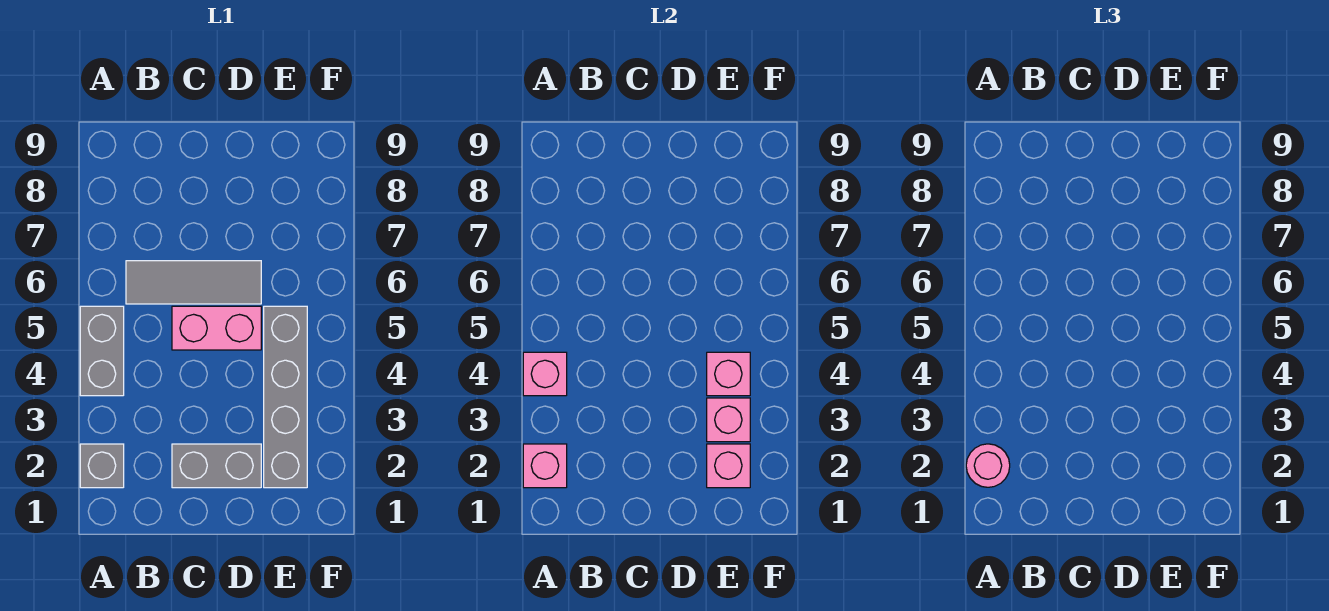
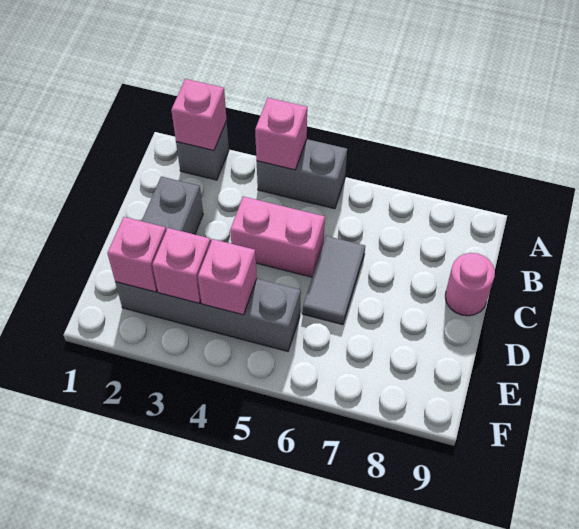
pink 1x1 round brick [966,444,1010,487] -> pink 1x1 round brick moved to [445,253,495,316]
grey 1x3 tile [126,261,261,304] -> grey 1x2 tile [303,236,365,325]
pink 1x2 brick [172,306,261,350] -> pink 1x2 brick turned to [230,196,325,277]

